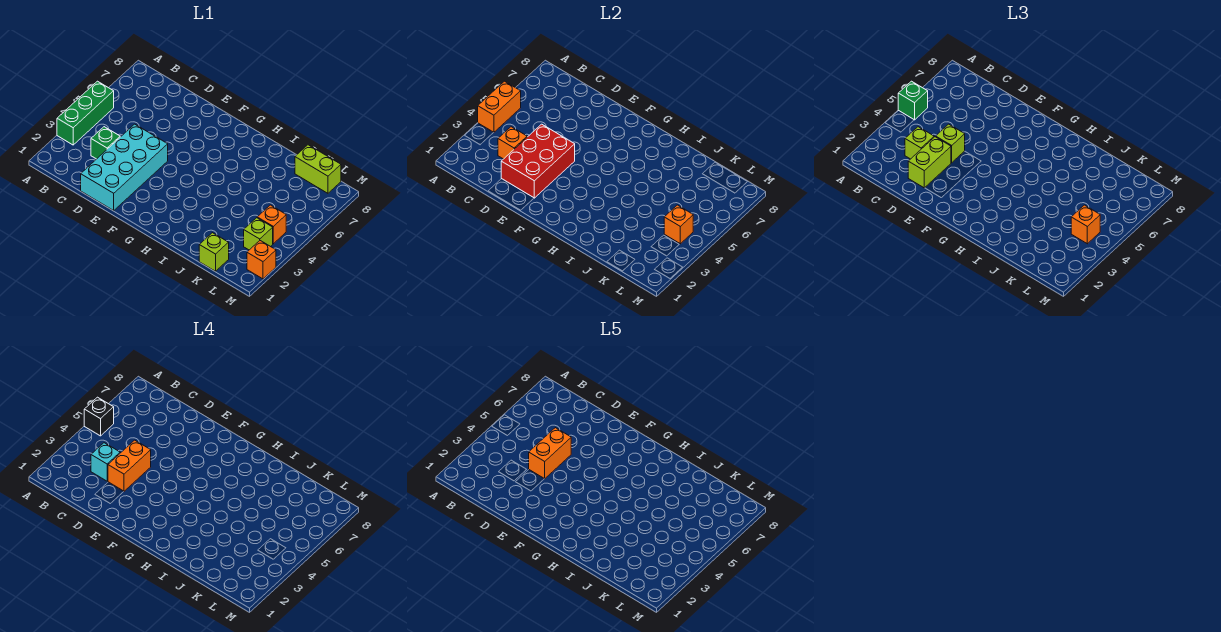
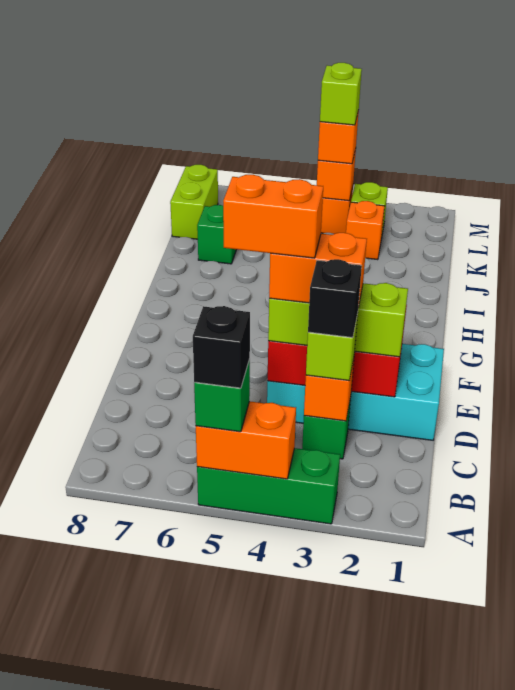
cyan 1x1 brick [91,443,120,481] -> black 1x1 brick [308,259,362,338]
none -> green 1x1 brick [197,205,237,264]
lime 1x1 brick [199,233,229,271] -> lime 1x1 brick moved to [320,63,362,125]
orange 1x1 brick [247,241,276,279] -> orange 1x1 brick moved to [346,201,384,260]

